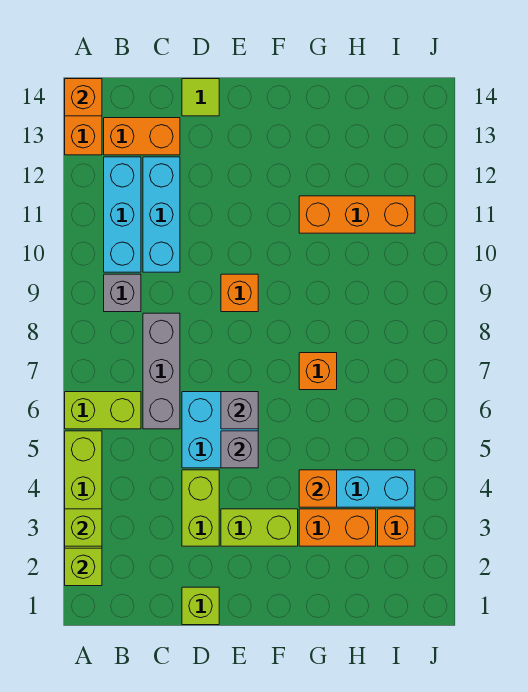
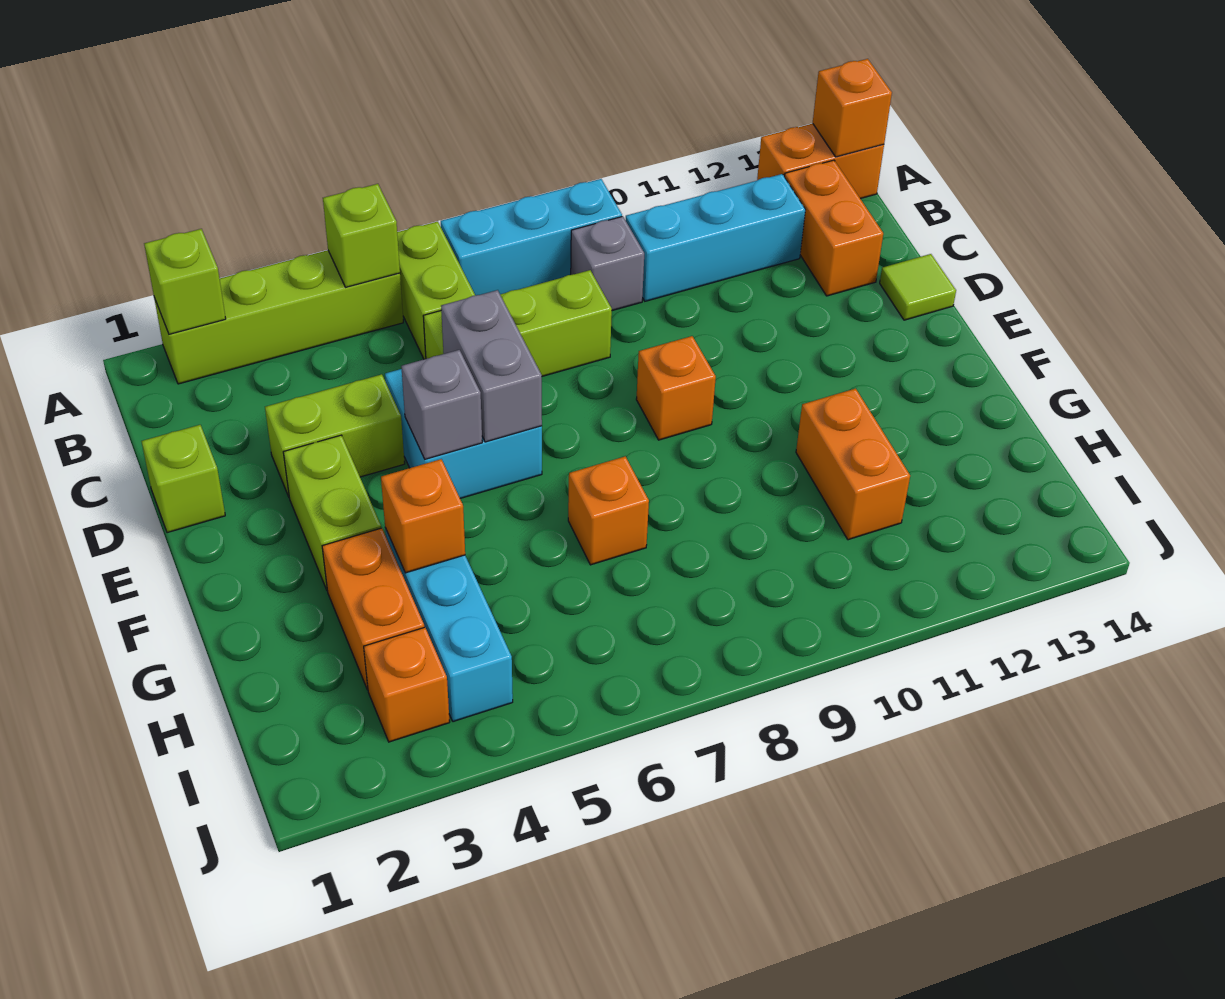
lime 1x1 brick [65,509,102,546] -> lime 1x1 brick moved to [323,184,400,287]
grey 1x3 brick [143,313,180,429] -> lime 1x3 brick [423,270,612,376]
cyan 1x3 brick [143,157,180,272] -> cyan 1x3 brick moved to [441,179,622,295]
grey 1x1 brick [221,392,258,429] -> grey 1x2 brick [441,290,542,442]
orange 1x3 brick [299,196,415,233] -> orange 1x2 brick [796,388,910,540]

